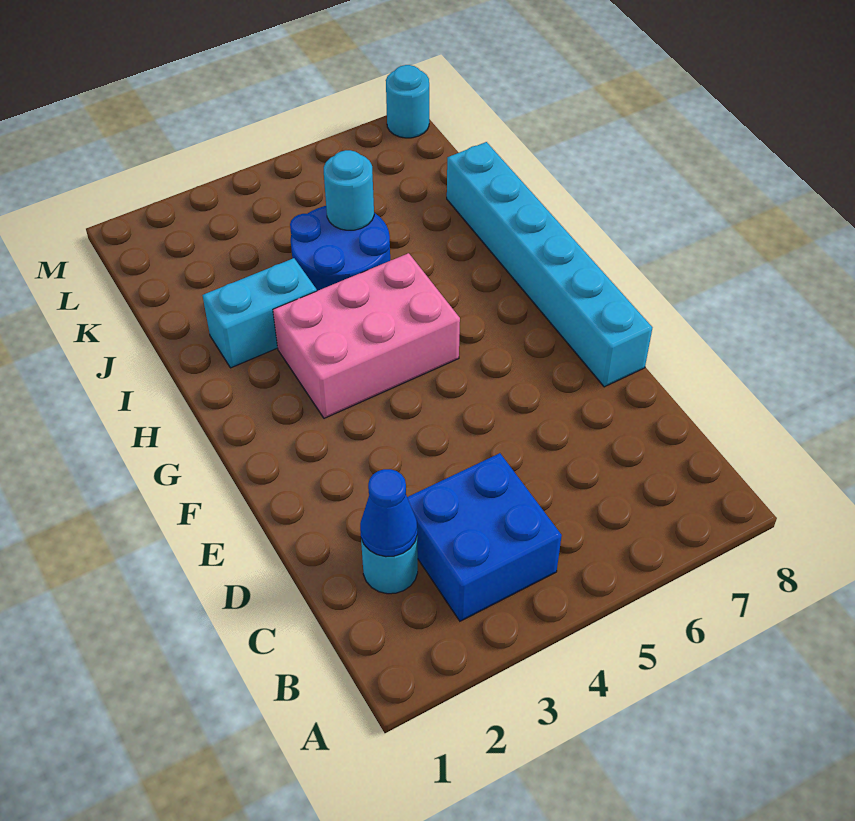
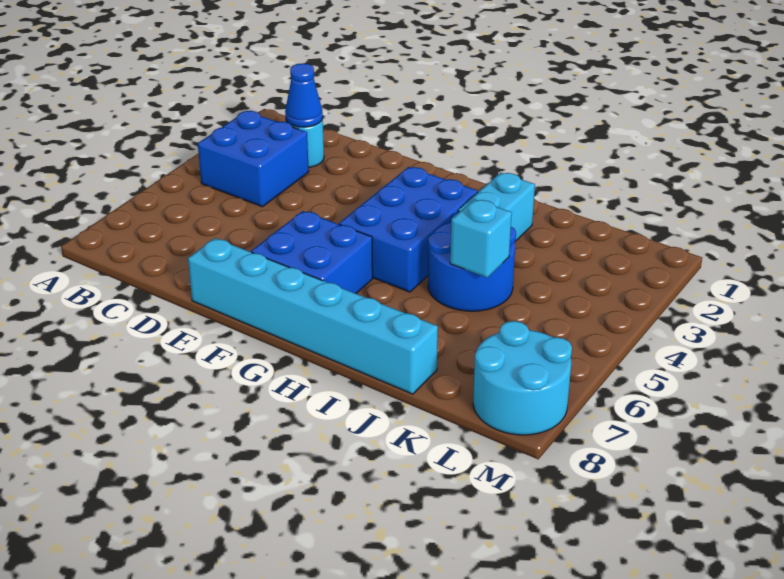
none -> blue 2x2 brick [251,211,373,294]
pink 2x3 brick [273,253,460,418] -> blue 2x3 brick [339,167,478,292]
cyan 1x1 round brick [324,150,374,230] -> cyan 1x1 brick [450,199,512,278]
cyan 1x1 round brick [386,65,429,138] -> cyan 2x2 round brick [473,321,572,435]

